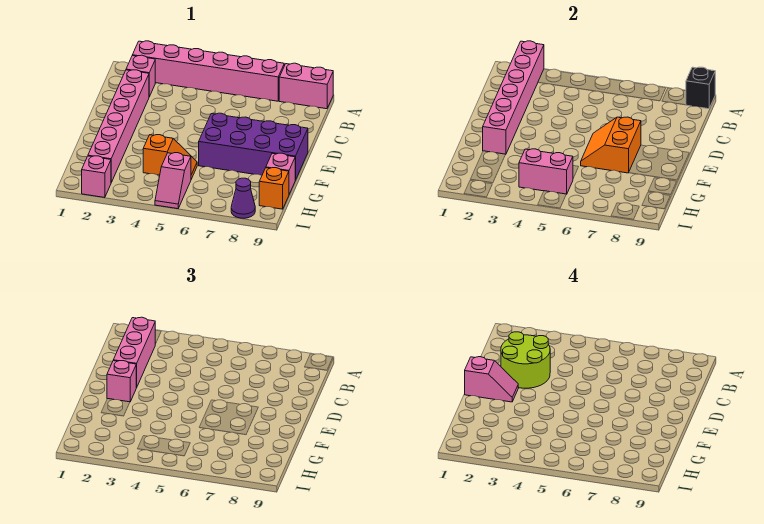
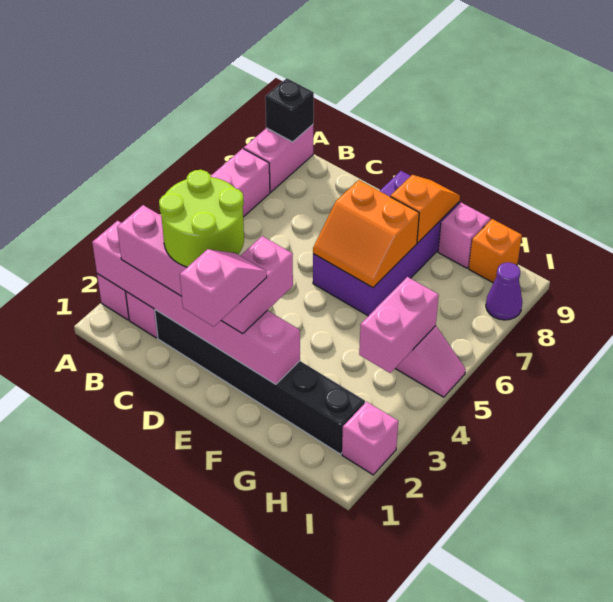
pink 1x6 brick [88,70,149,182] -> black 1x6 brick [155,310,365,454]
pink 1x1 brick [107,361,137,402] -> pink 1x2 brick [221,236,293,334]
orange 1x2 slope [143,135,197,179] -> orange 1x2 slope moved to [390,175,460,243]

